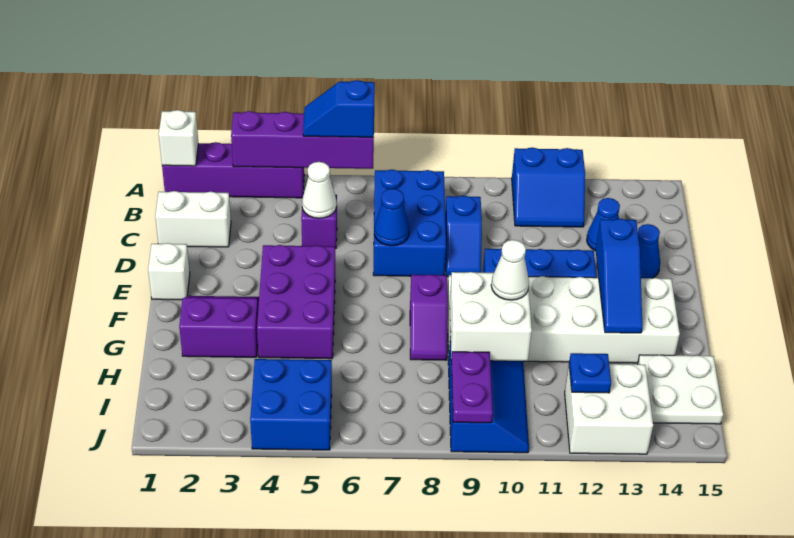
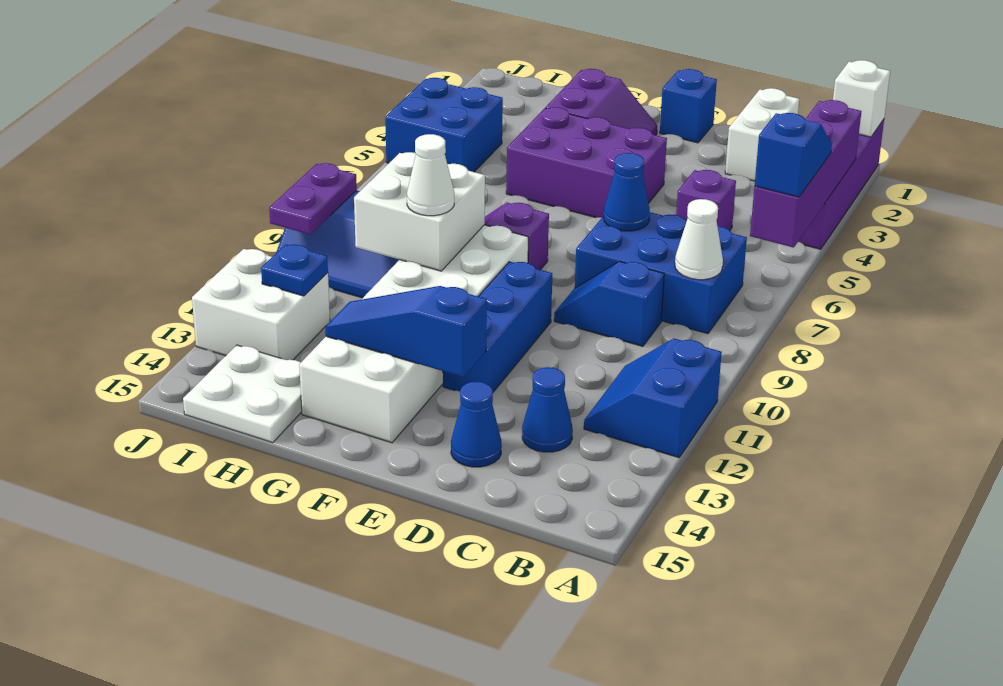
white 1x1 cone [302,162,337,218] -> white 1x1 cone moved to [675,199,723,280]
white 1x1 brick [148,243,190,300] -> blue 1x1 brick [660,69,717,143]
purple 1x2 plate [451,352,493,423] -> purple 1x2 plate turned to [269,163,357,234]

